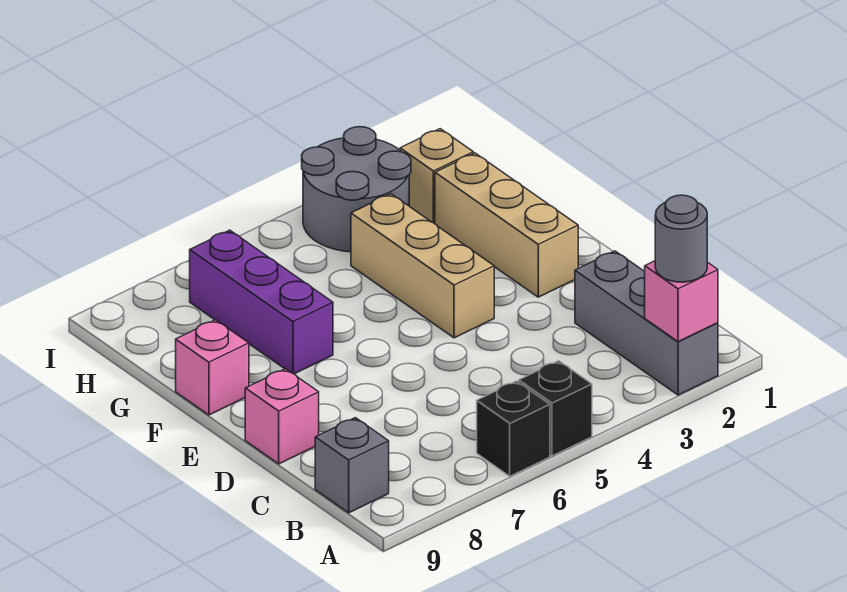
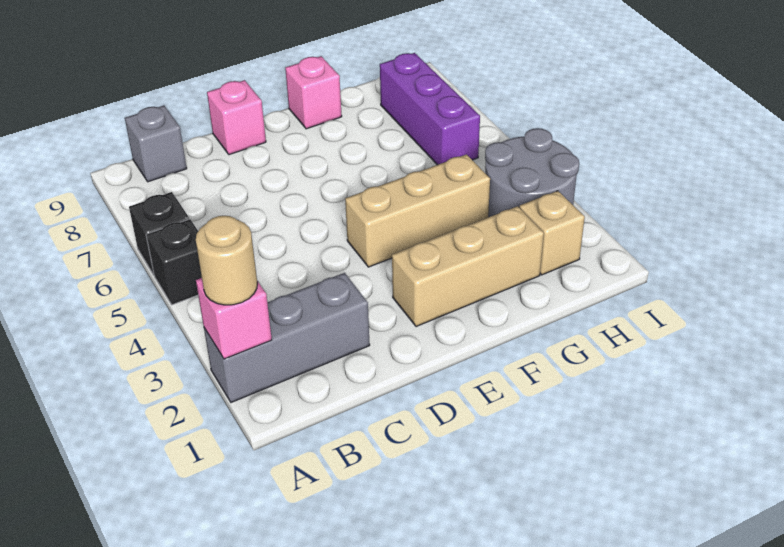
grey 1x1 round brick [655,195,707,282] -> tan 1x1 round brick [196,216,257,305]
purple 1x3 brick [190,230,333,374] -> purple 1x3 brick turned to [380,53,480,165]

